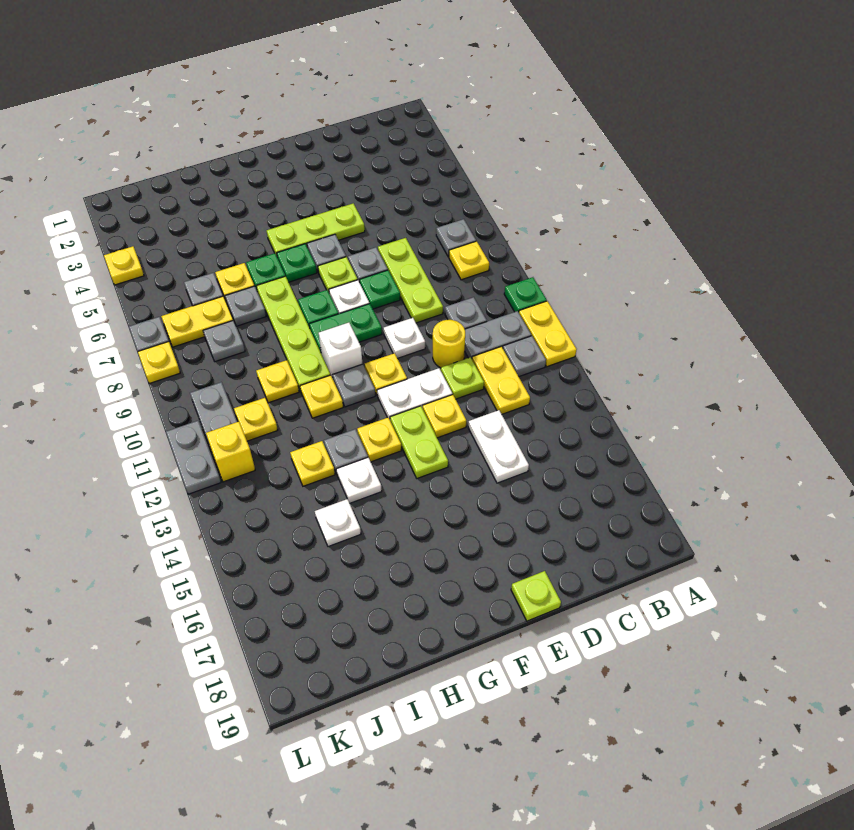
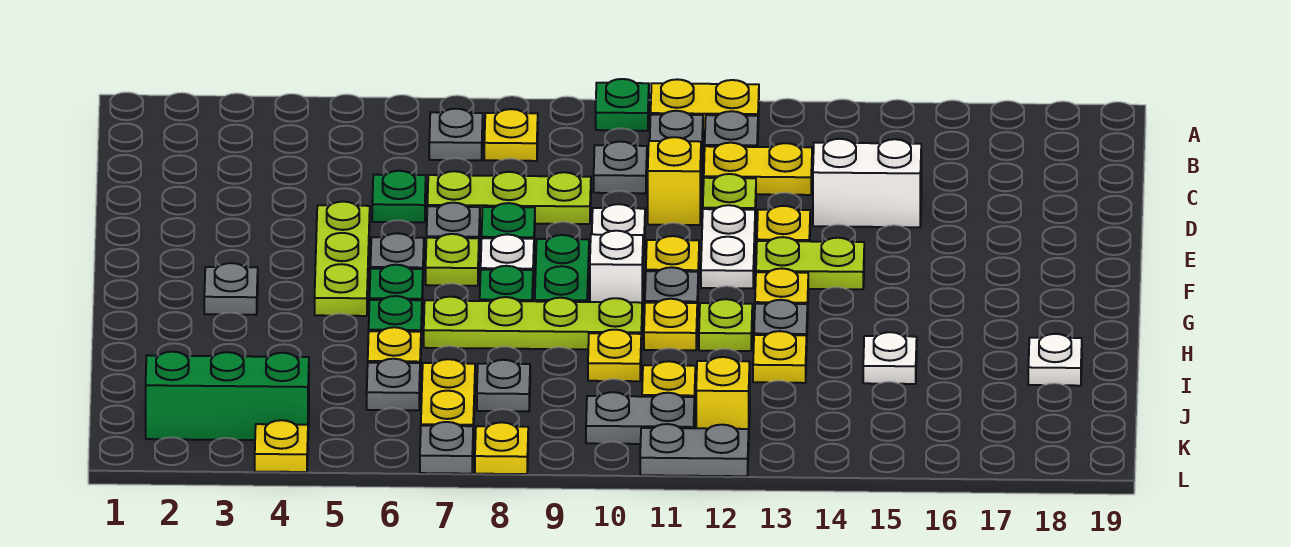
none -> green 1x1 plate [372,171,426,222]
yellow 1x1 round brick [433,320,465,368] -> yellow 1x1 brick [648,137,701,225]
white 1x2 plate [468,410,529,483] -> white 1x2 brick [813,139,921,227]
lime 1x1 plate [511,571,561,621] -> lime 1x1 plate moved to [699,299,752,351]
white 1x1 plate [336,458,382,503] -> white 1x1 plate moved to [1028,334,1082,386]
grey 1x1 plate [225,286,266,326] -> grey 1x1 plate moved to [204,263,258,315]
none -> green 1x3 brick [146,352,309,440]

